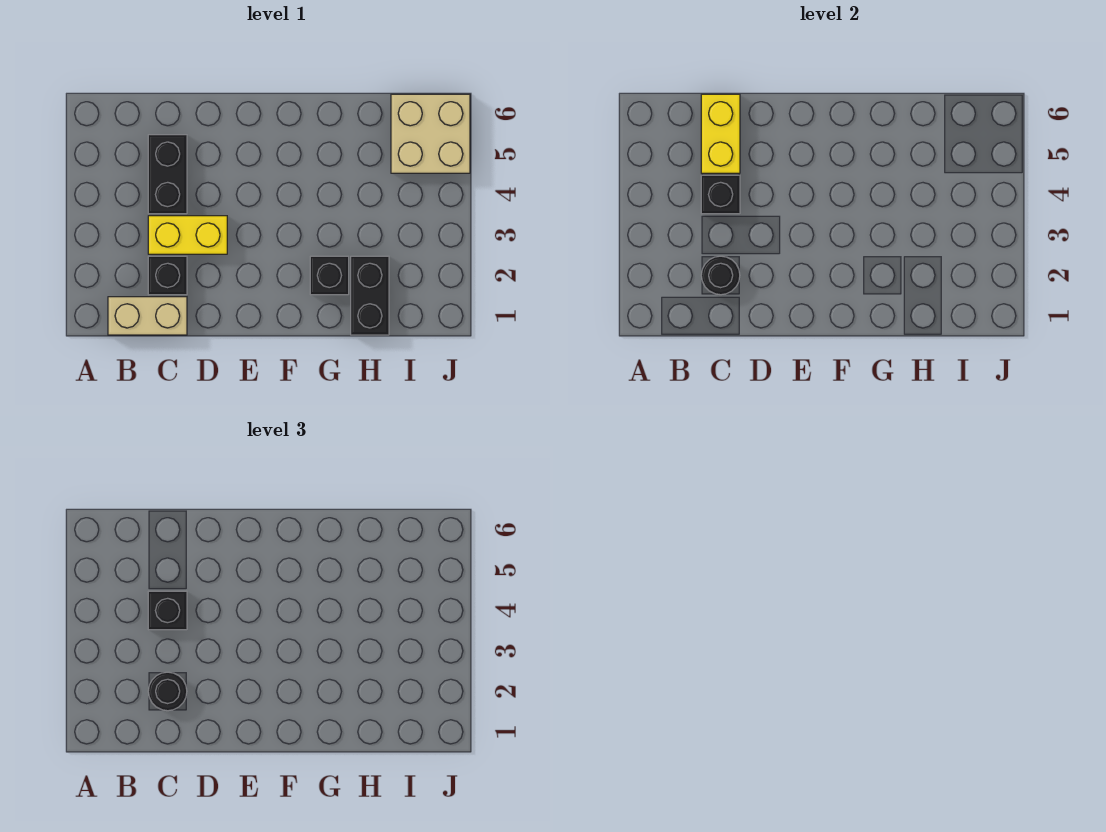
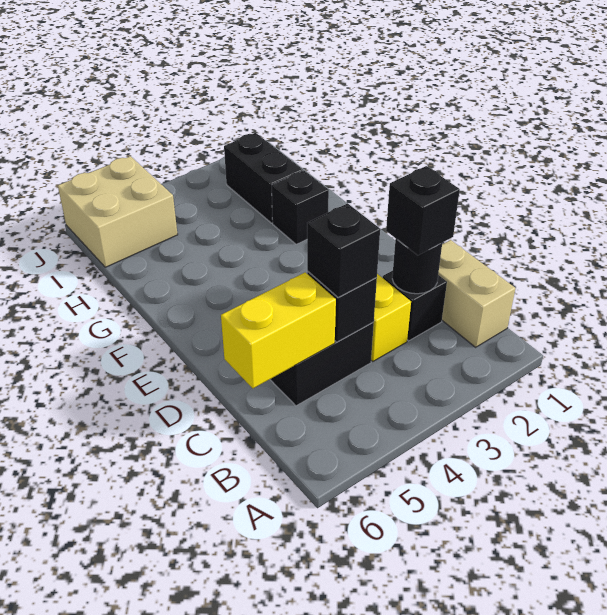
black 1x1 round brick [148,672,187,711] -> black 1x1 brick [386,166,460,255]
black 1x2 brick [351,256,389,335] -> black 1x2 brick turned to [224,133,303,223]

